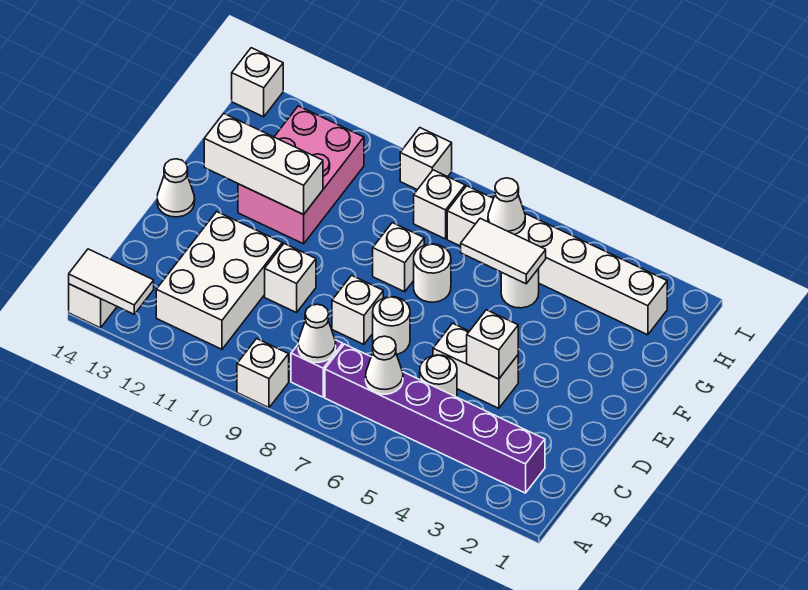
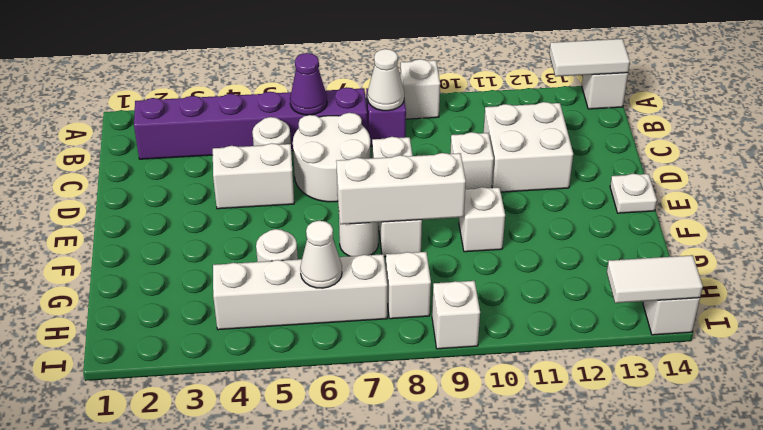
white 1x1 cone [366,336,403,394] -> purple 1x1 cone [290,53,327,115]
white 2x3 brick [156,212,282,349] -> white 2x2 brick [484,102,573,192]
white 1x1 brick [467,310,518,379] -> white 1x1 brick moved to [459,187,505,252]
white 1x1 round brick [373,297,410,354] -> white 2x2 round brick [293,113,370,202]
white 1x1 cone [157,159,195,217] -> white 1x1 plate [610,174,657,213]
pink 2x3 brick [238,106,364,244] -> none
white 1x3 brick [204,114,323,215] -> white 1x3 brick moved to [336,153,466,224]
white 1x2 tile [461,218,546,284] -> white 1x2 tile moved to [607,255,703,303]
white 1x6 brick [447,186,667,335] -> white 1x4 brick [213,254,387,330]

